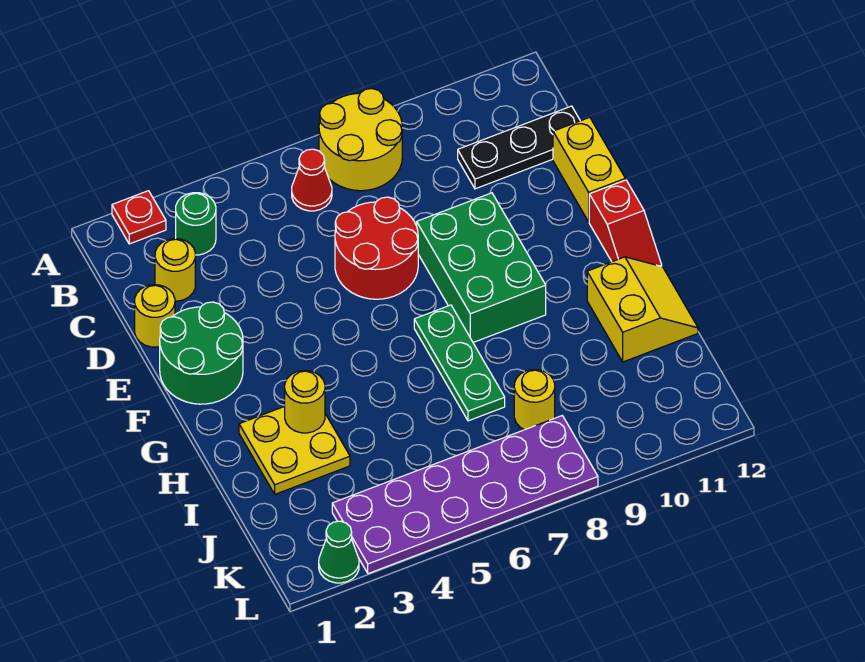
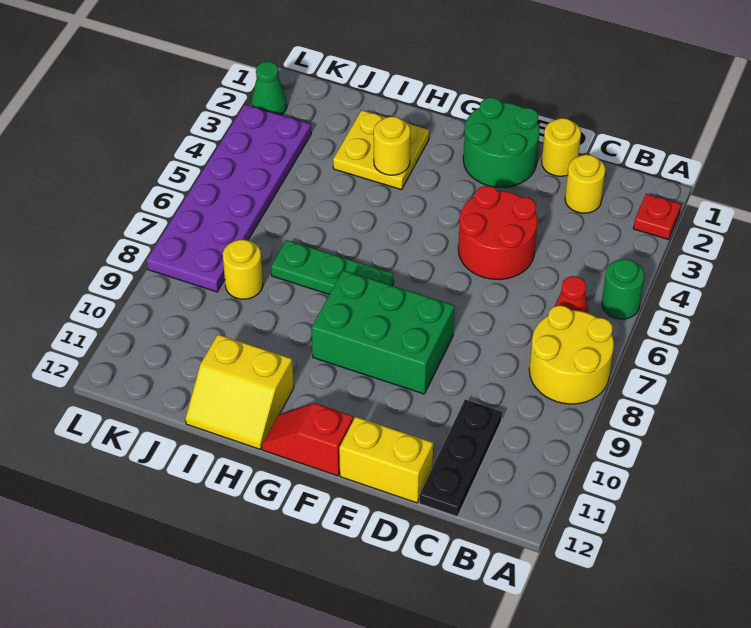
green 1x1 round brick [176,193,216,255] -> green 1x1 round brick moved to [602,259,644,319]
red 2x2 round brick [335,197,418,299] -> red 2x2 round brick moved to [458,186,537,279]

